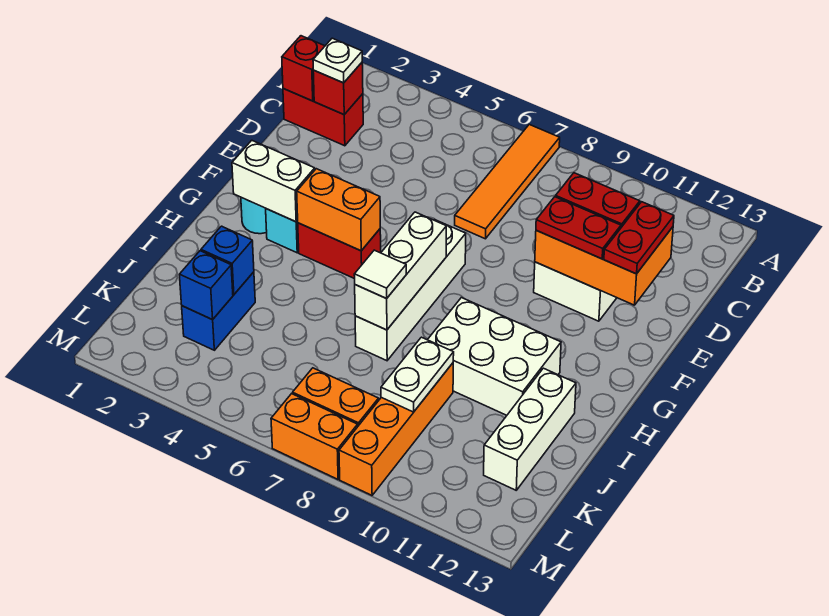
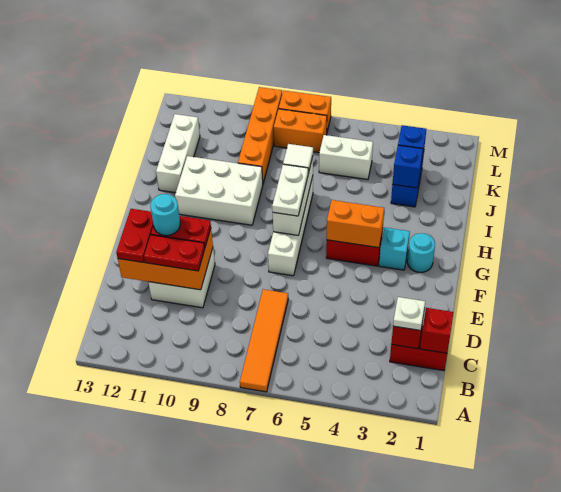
none -> cyan 1x1 round brick [150,194,180,236]
white 1x2 brick [232,140,315,222] -> white 1x2 brick moved to [319,135,373,180]
white 1x2 plate [381,337,454,412] -> white 1x2 plate moved to [272,164,308,216]

